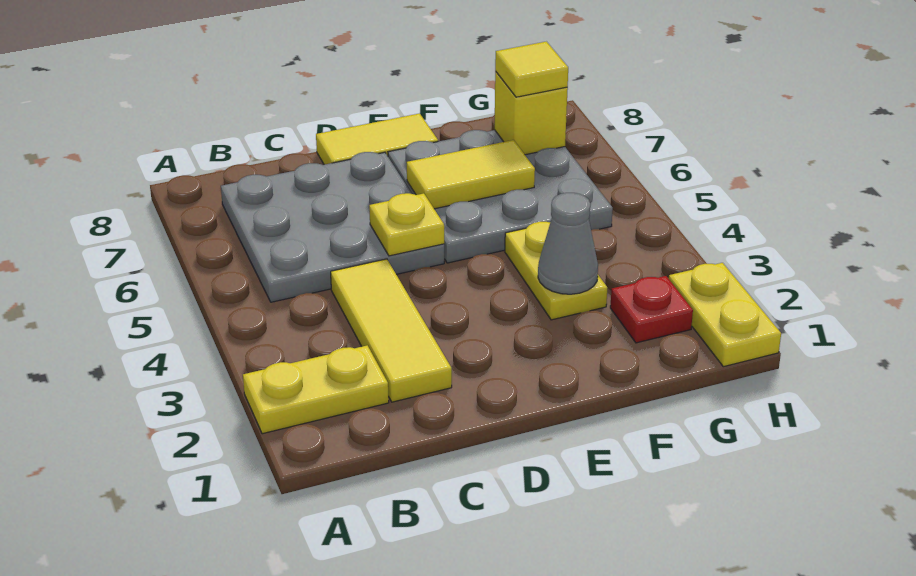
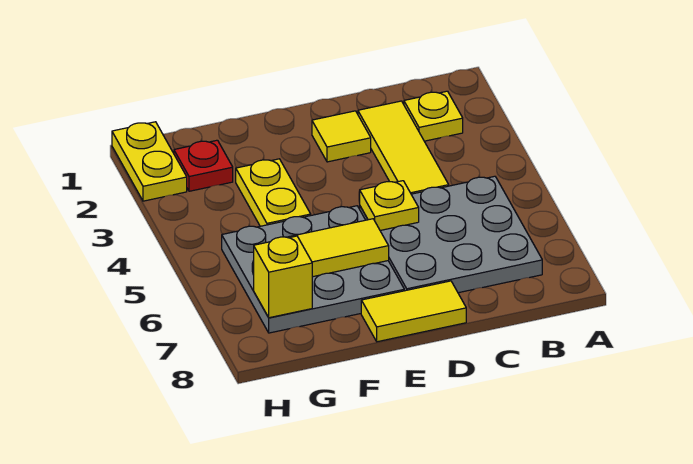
yellow 1x2 plate [243,345,389,434] -> yellow 1x1 plate [404,91,463,141]
grey 1x1 cone [538,193,598,294] -> none
yellow 1x1 tile [495,42,568,97] -> yellow 1x1 tile moved to [312,111,371,162]

